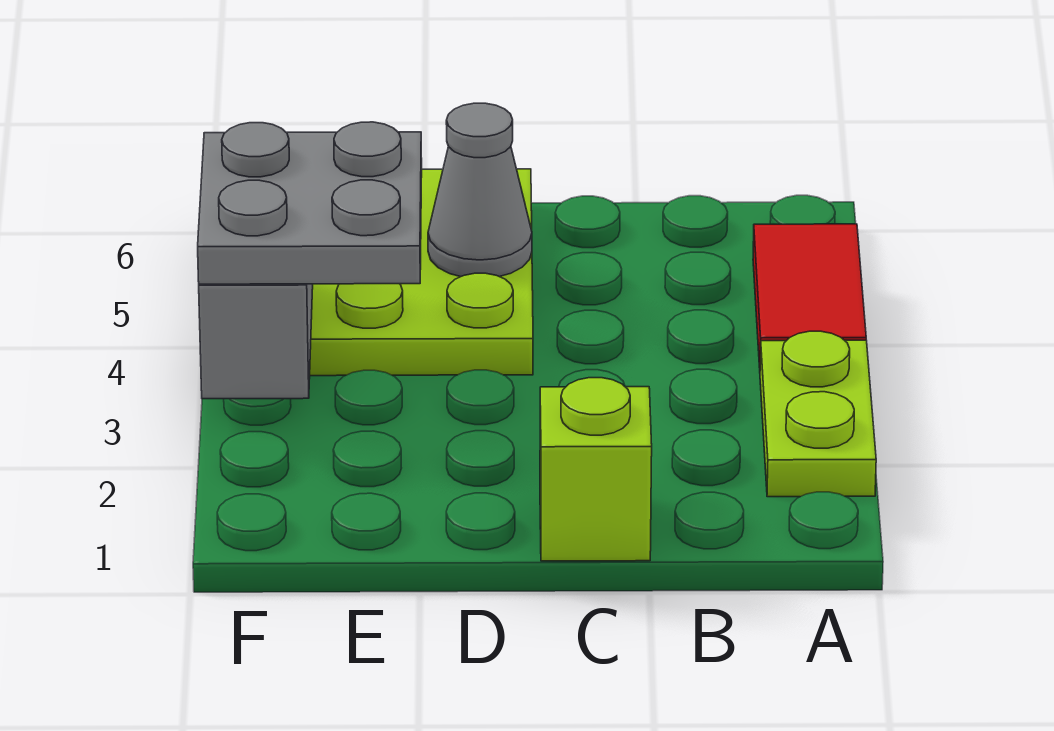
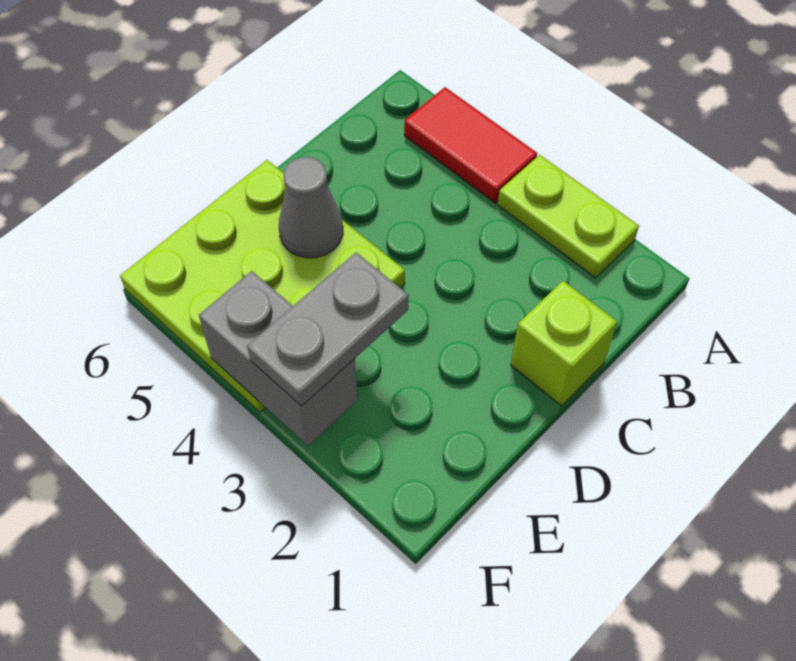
grey 2x2 plate [198,122,422,284] -> grey 1x2 plate [247,253,409,406]

